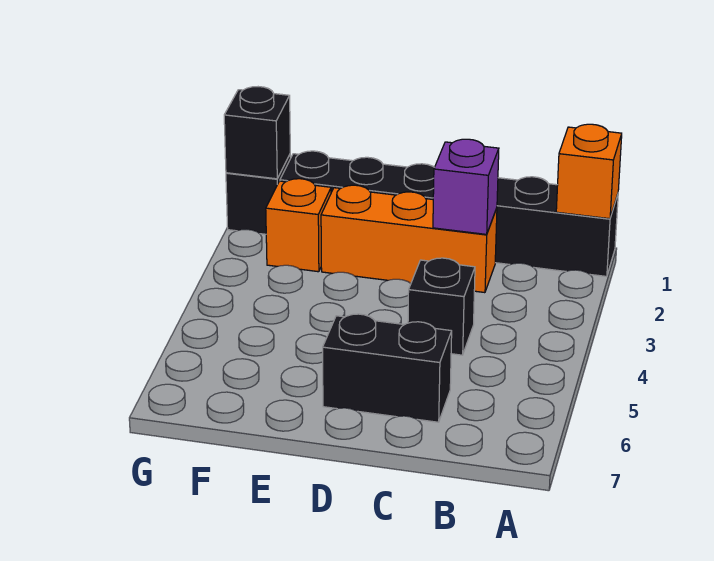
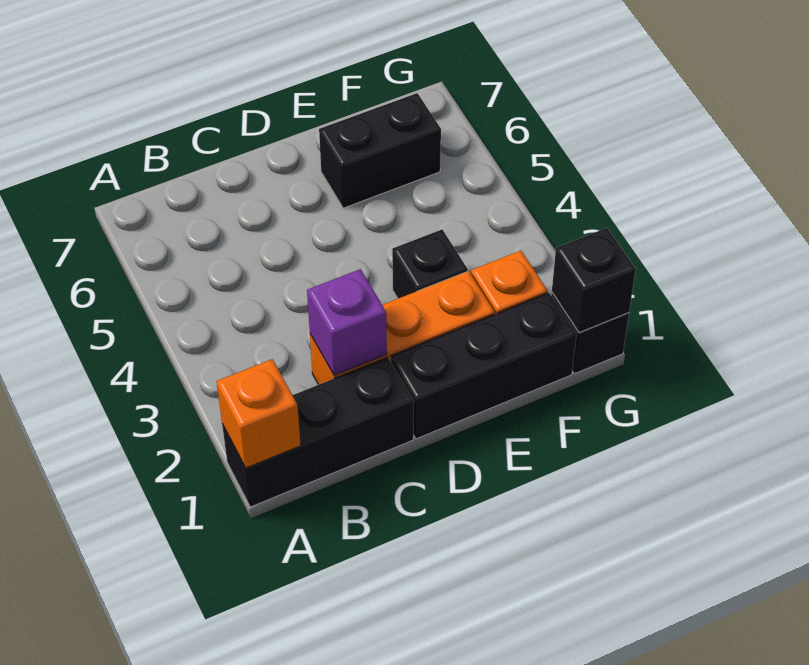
black 1x1 brick [408,258,475,355] -> black 1x1 brick moved to [392,230,468,298]
black 1x2 brick [323,314,452,422] -> black 1x2 brick moved to [319,93,441,208]

